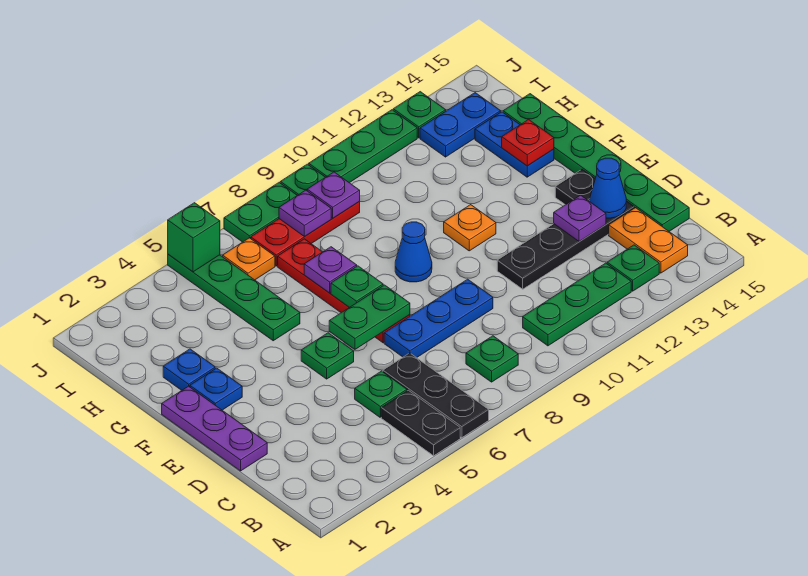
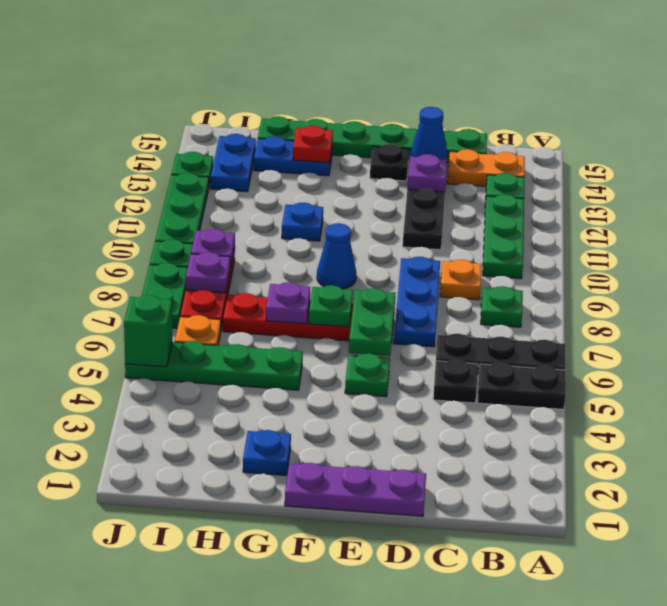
green 1x1 plate [355,371,407,417] -> black 1x1 plate [433,360,478,403]
blue 1x1 plate [190,368,242,410] -> blue 1x1 plate moved to [282,203,323,241]
orange 1x1 plate [444,205,496,251] -> orange 1x1 plate moved to [440,259,482,300]

